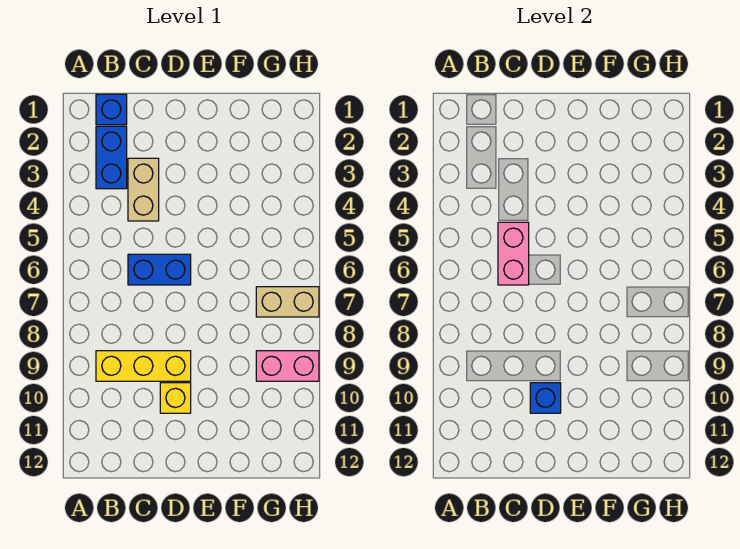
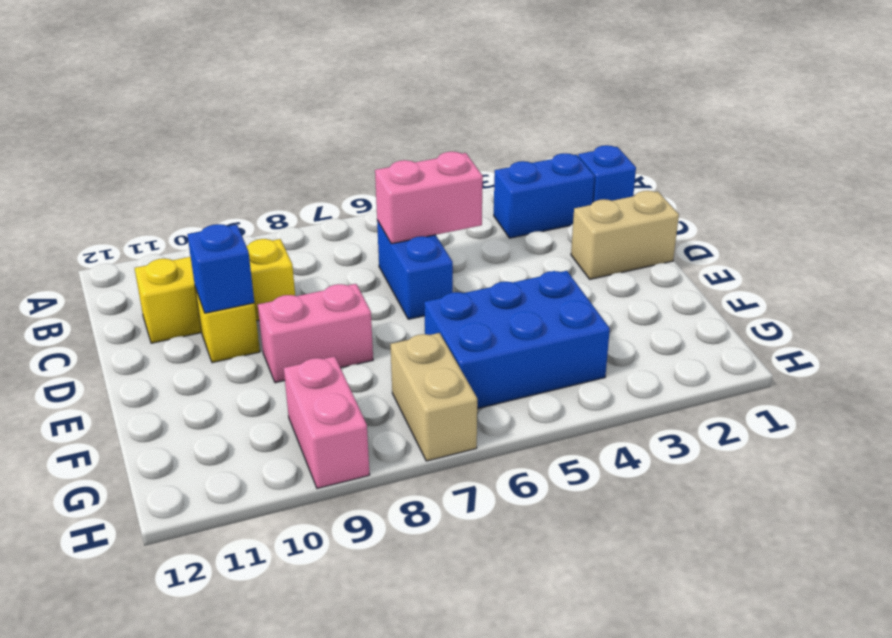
yellow 1x3 brick [96,351,191,381] -> yellow 1x3 brick turned to [135,239,295,343]
tan 1x2 brick [128,158,159,221] -> tan 1x2 brick moved to [571,191,679,279]
none -> pink 1x2 brick [258,284,373,383]
none -> blue 2x3 brick [424,271,610,409]

